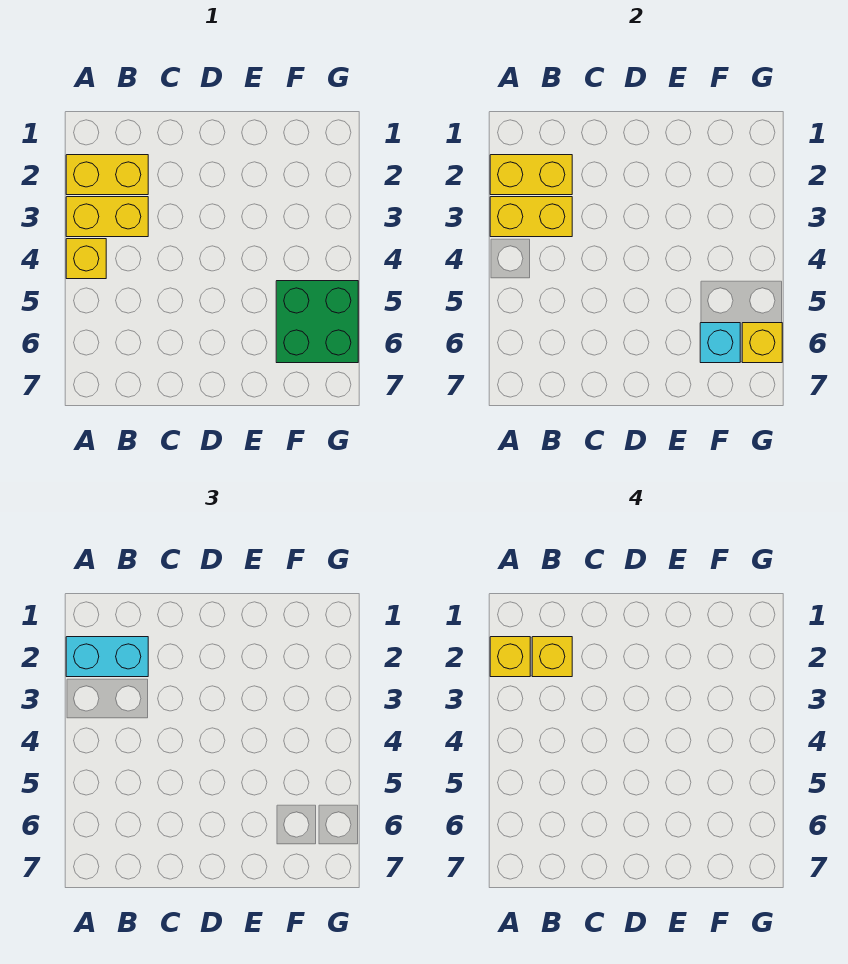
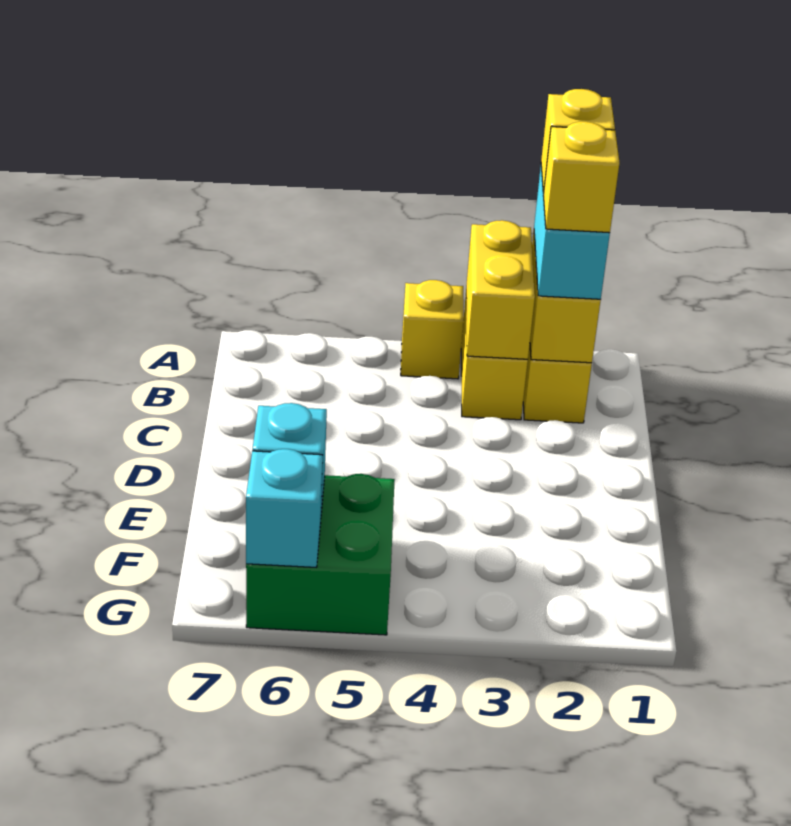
yellow 1x1 brick [742,323,782,363] -> cyan 1x1 brick [246,449,323,567]

